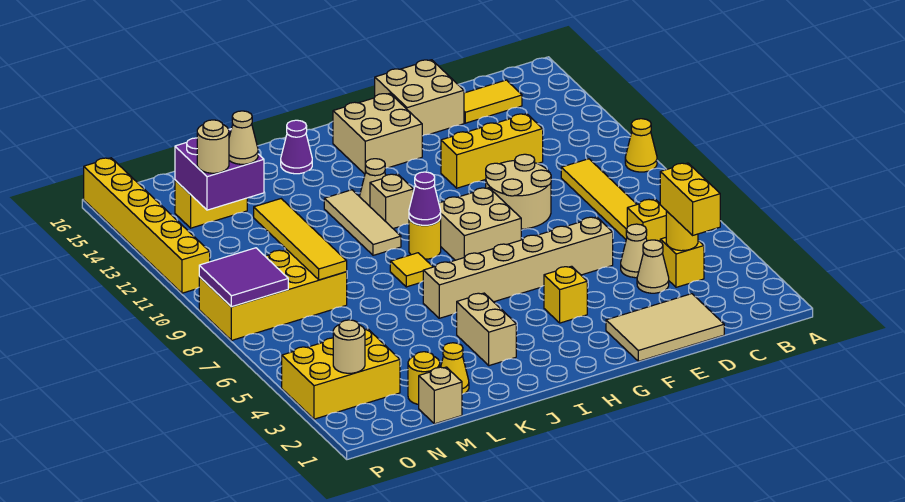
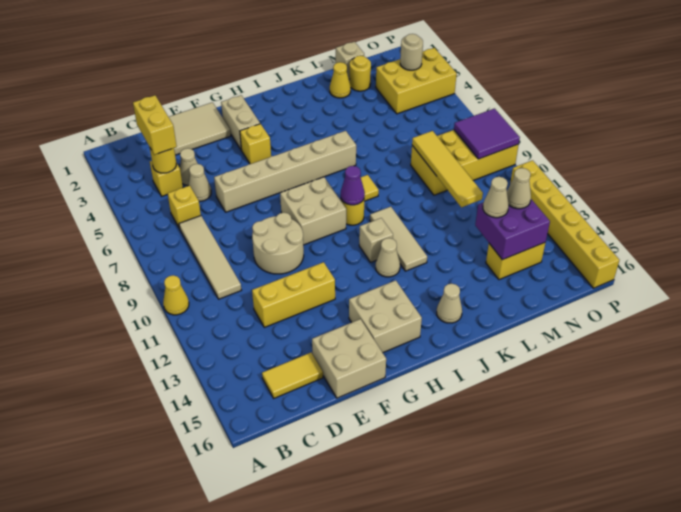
yellow 1x4 tile [561,159,637,239] -> tan 1x4 tile [179,216,241,299]
tan 1x2 brick [457,293,516,366] -> tan 1x2 brick moved to [221,95,260,150]
purple 1x1 cone [281,120,312,174] -> tan 1x1 cone [437,284,462,323]
tan 1x1 round brick [197,120,229,173] -> tan 1x1 cone [507,168,531,209]

